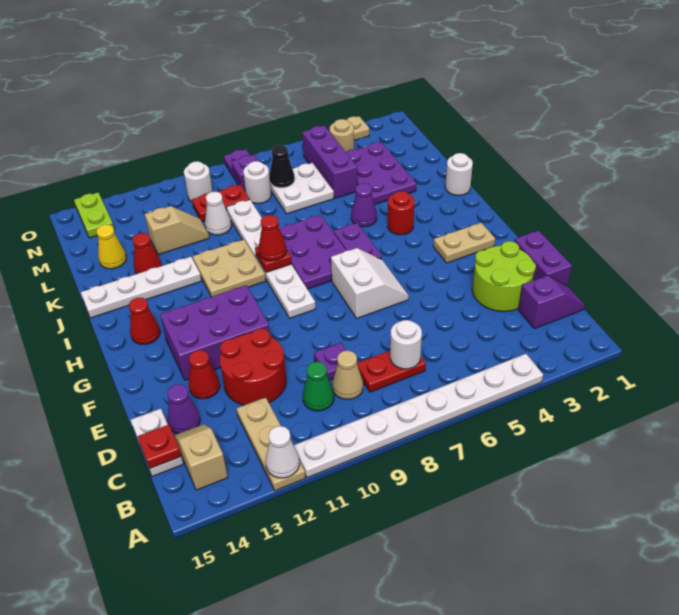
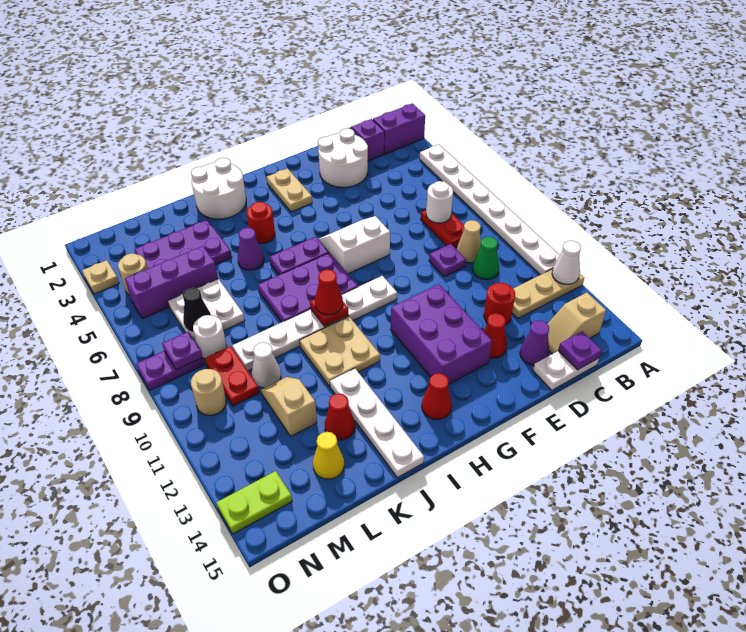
red 1x1 plate [138,425,181,469] -> purple 1x1 plate [558,331,602,370]
purple 1x2 brick [515,230,572,286] -> purple 1x2 brick moved to [373,104,425,154]
lime 2x2 round brick [472,241,536,312] -> white 2x2 round brick [318,128,368,187]
red 2x2 round brick [220,329,286,405] -> red 1x1 round brick [484,283,515,325]
white 1x1 round brick [445,153,473,195] -> white 2x2 round brick [191,158,246,219]
white 1x1 round brick [184,161,213,202] -> tan 1x1 round brick [191,369,226,415]

